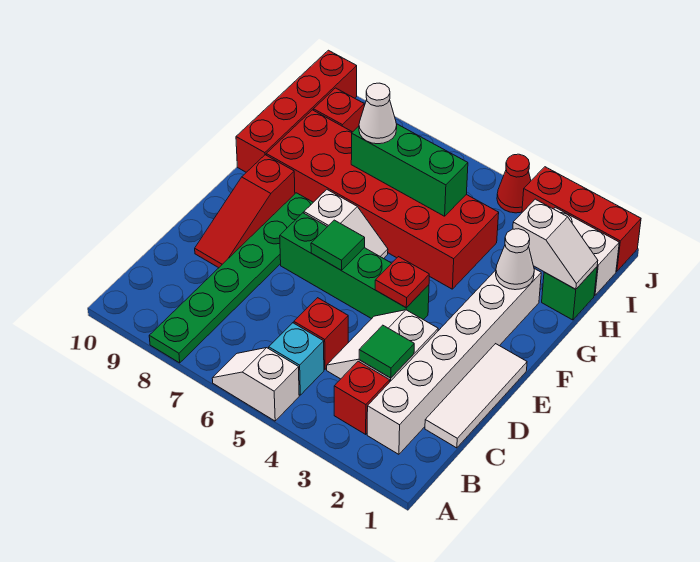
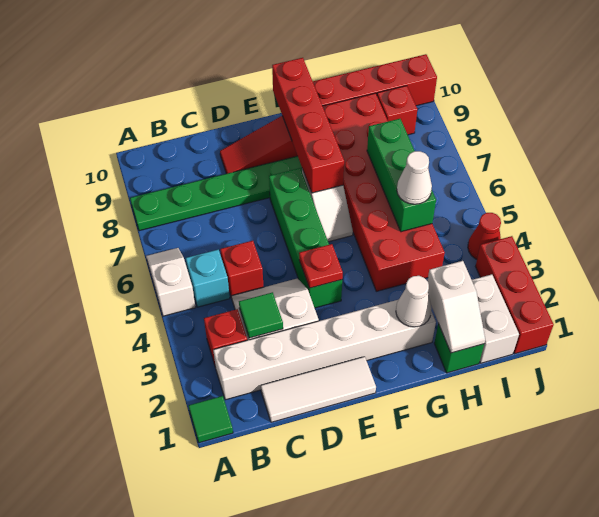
green 1x1 tile [311,220,365,270] -> green 1x1 tile moved to [189,396,233,443]
none -> red 1x4 brick [272,58,344,193]
white 1x1 cone [359,83,397,144] -> white 1x1 cone moved to [397,151,432,204]

